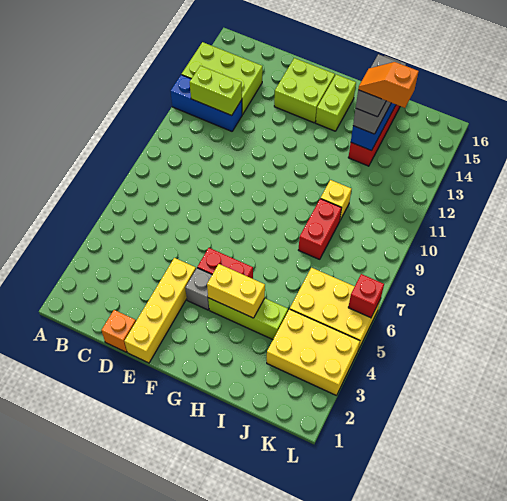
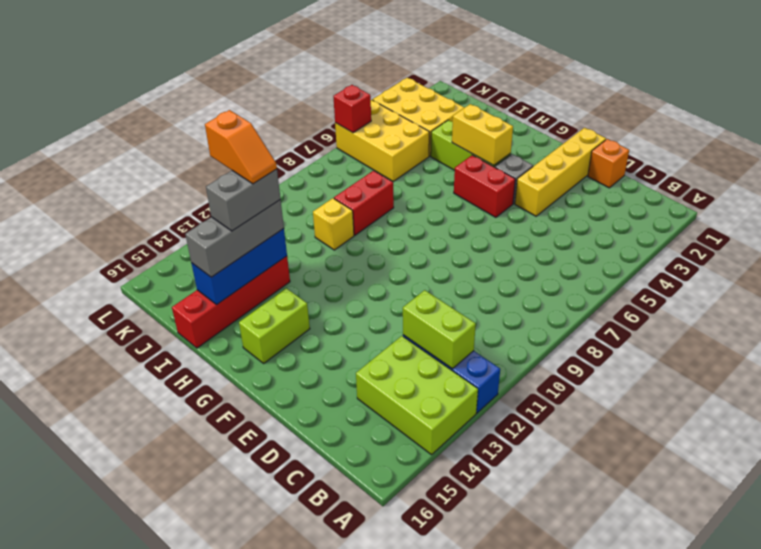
lime 2x2 brick [274,58,335,123] -> none

